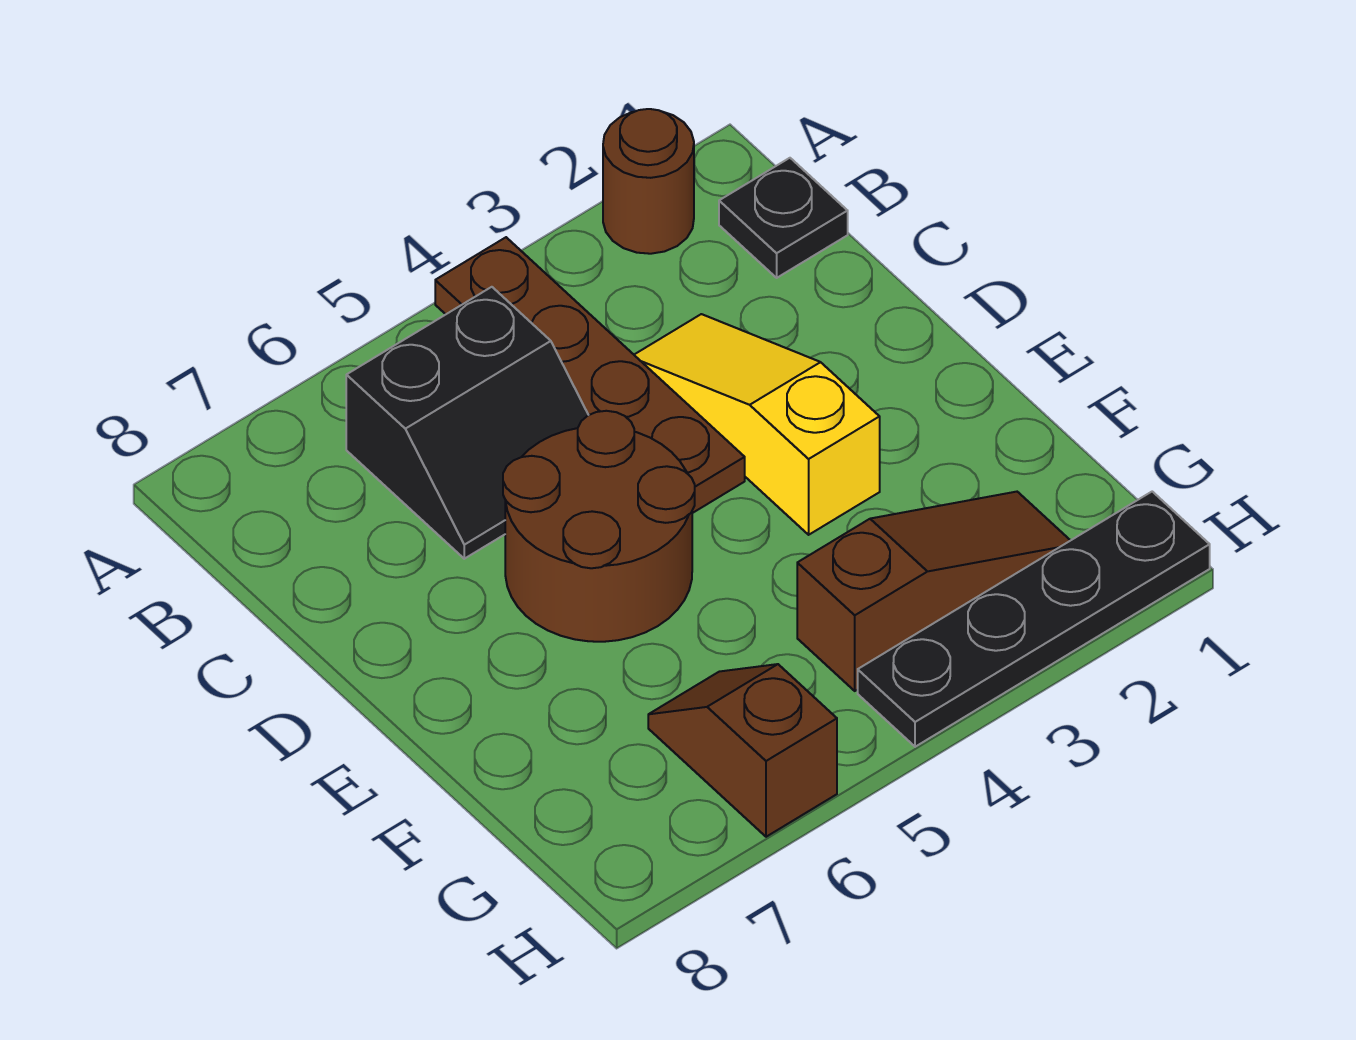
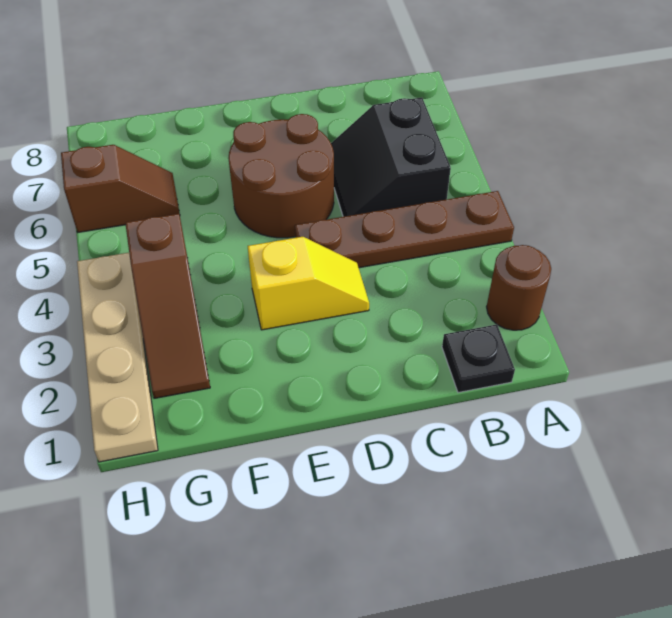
yellow 1x3 slope [634,314,880,535] -> yellow 1x2 slope [248,237,369,330]
black 1x4 plate [858,492,1210,747] -> tan 1x4 plate [77,253,158,462]

